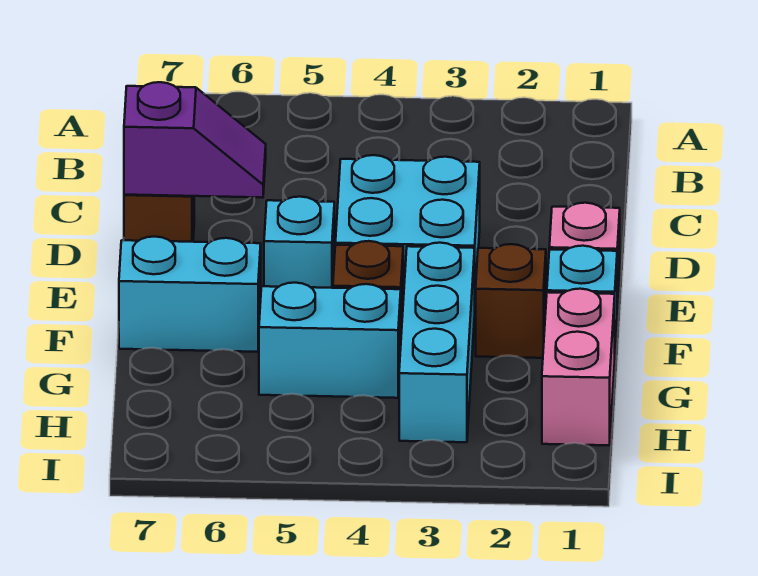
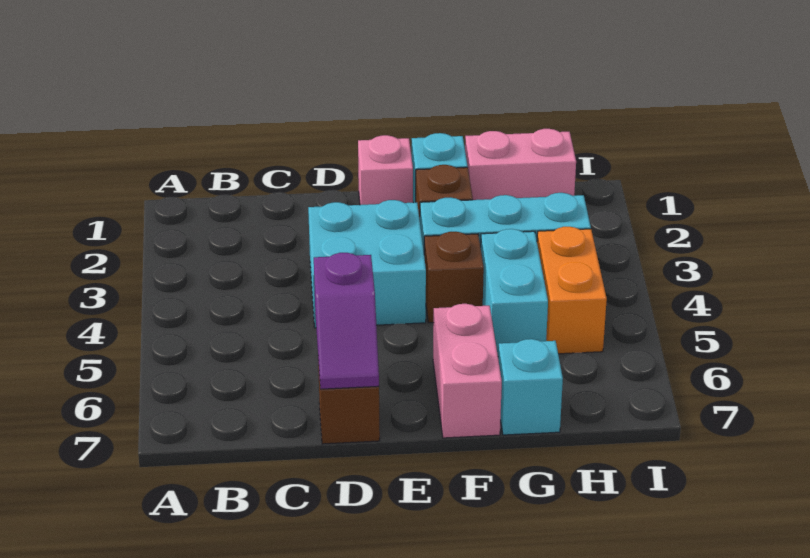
purple 1x2 slope [124,82,266,198] -> purple 1x2 slope turned to [314,253,379,389]
cyan 1x1 brick [264,197,334,288] -> cyan 1x1 brick moved to [498,339,563,435]
cyan 1x2 brick [119,237,261,352] -> pink 1x2 brick [433,304,502,438]
none -> orange 1x2 brick [537,227,607,354]

